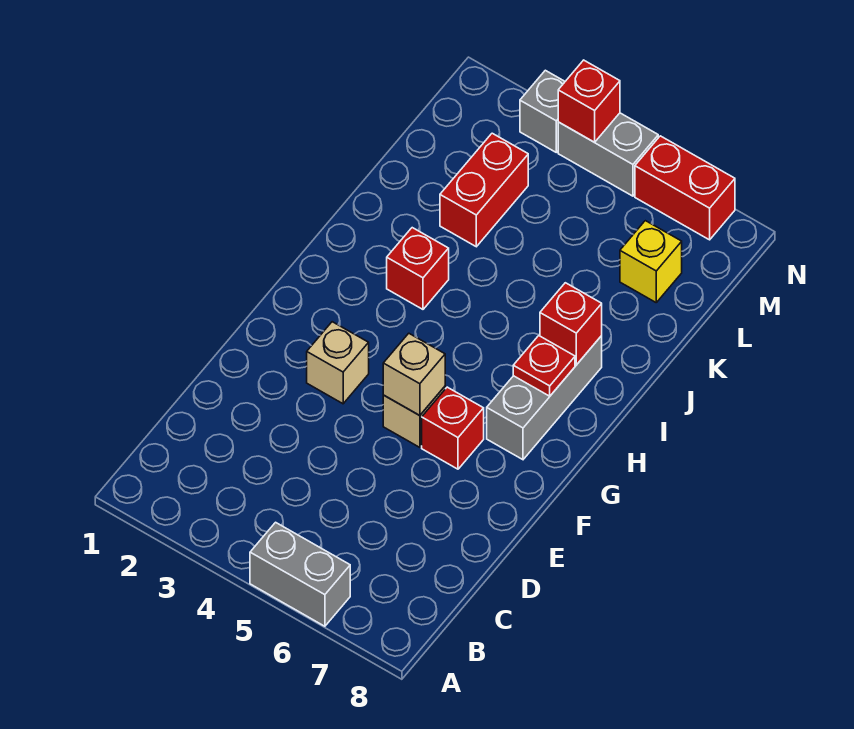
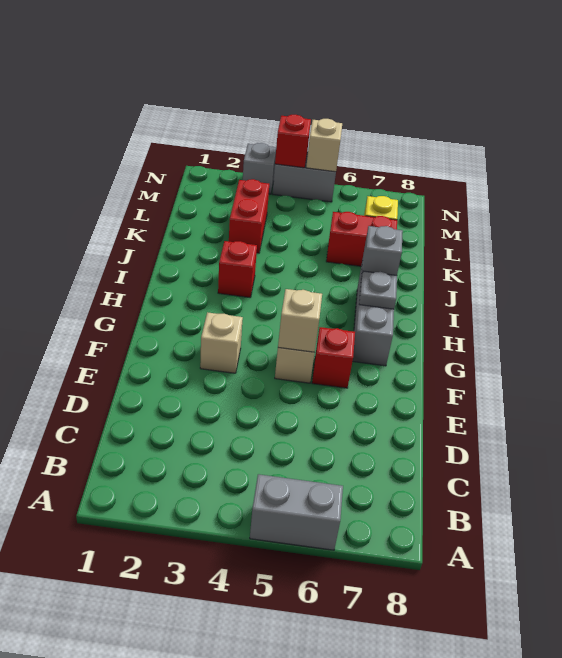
red 1x1 plate [513,336,575,396] -> grey 1x1 plate [359,271,397,309]
red 1x1 brick [540,283,602,365] -> grey 1x1 brick [361,226,403,277]
none -> tan 1x1 brick [306,119,342,172]
red 1x2 brick [635,136,735,240] -> red 1x2 brick moved to [326,212,397,266]

